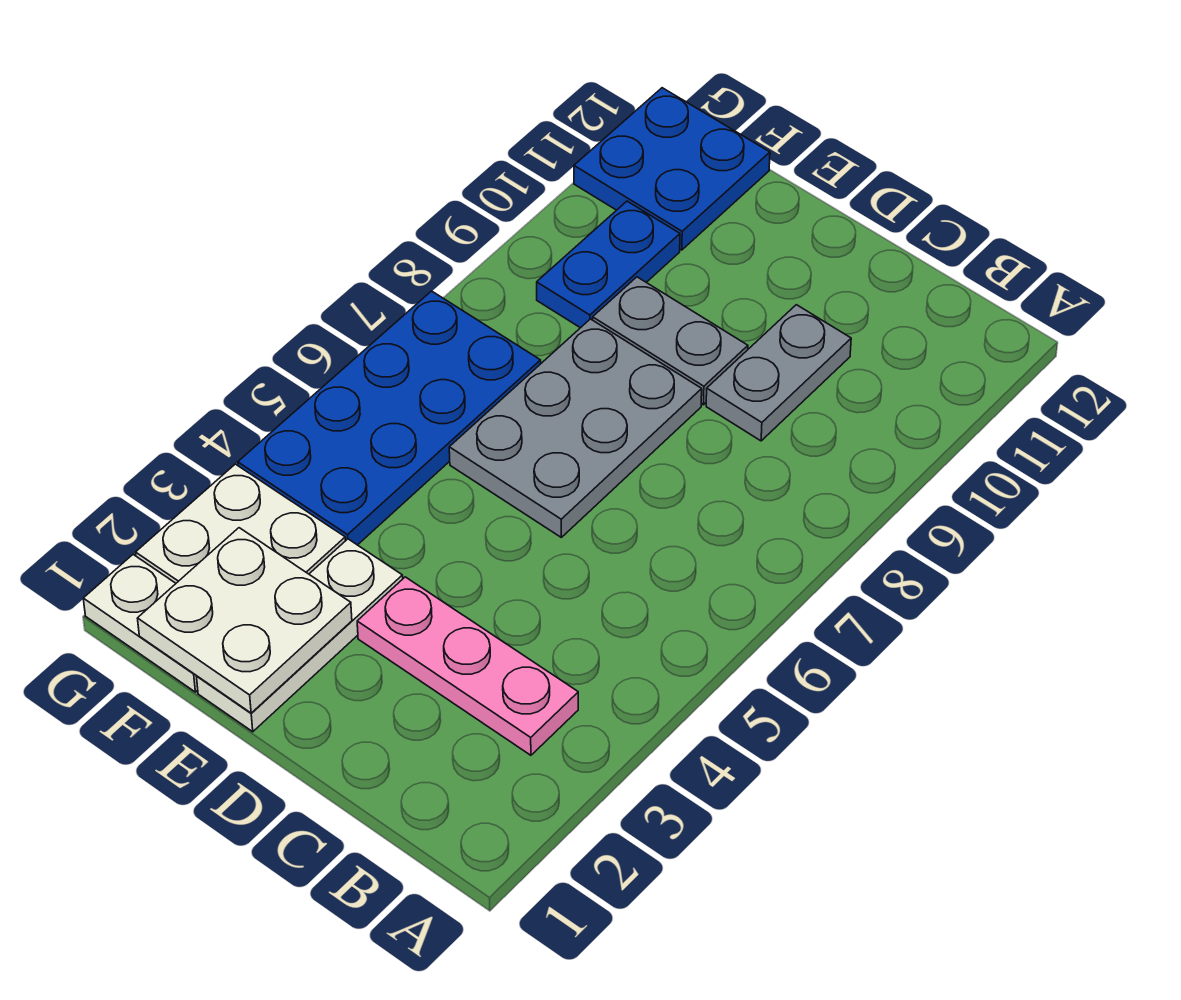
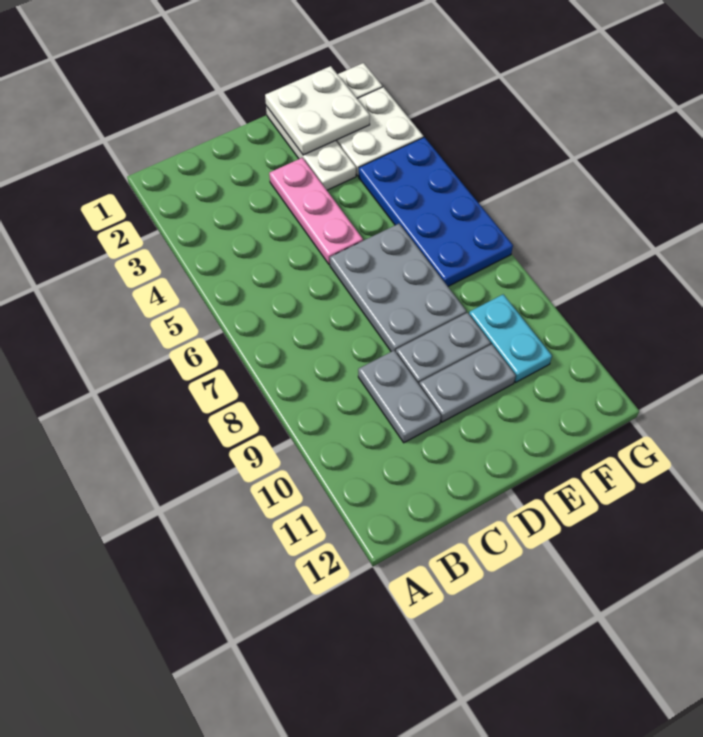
pink 1x3 plate [357,577,578,755] -> pink 1x3 plate turned to [269,158,363,265]
none -> grey 1x2 plate [419,344,516,422]
blue 1x2 plate [537,201,680,328] -> cyan 1x2 plate [469,294,552,382]
blue 2x2 plate [574,88,770,250] -> none

